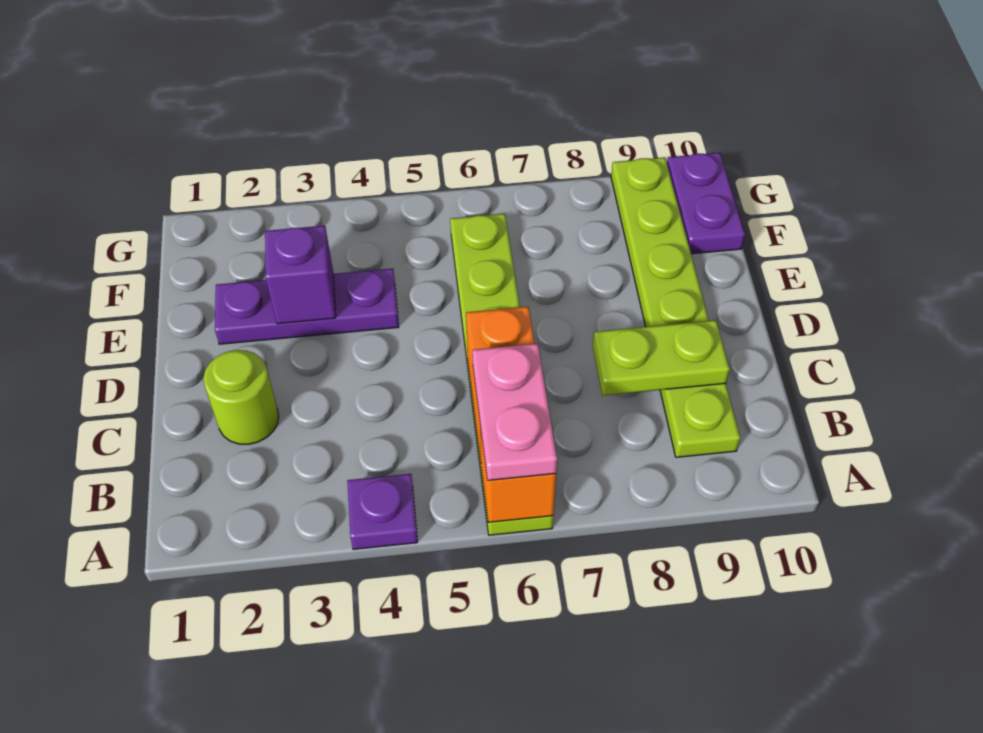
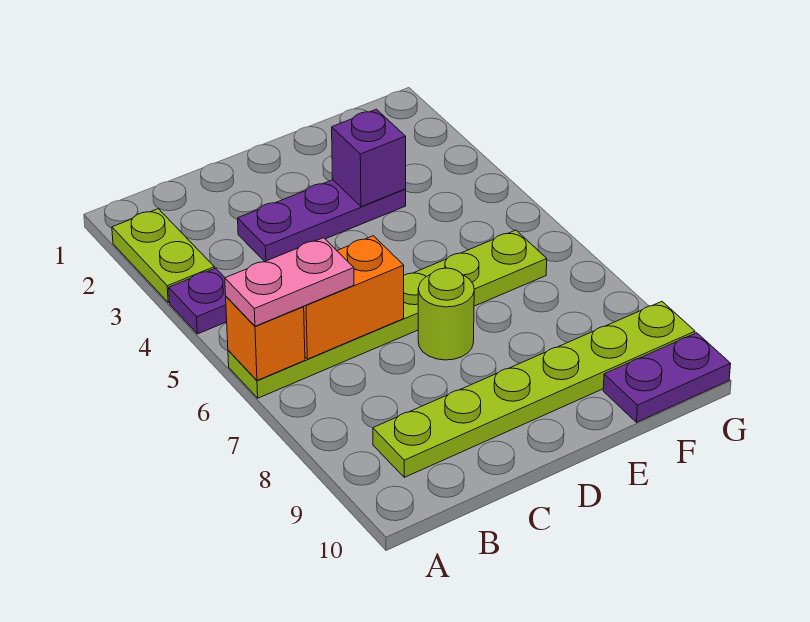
lime 1x1 round brick [203,350,279,444] -> lime 1x1 round brick moved to [418,268,474,360]
lime 1x2 plate [593,320,730,395] -> lime 1x2 plate moved to [112,209,214,303]
purple 1x3 plate [215,268,399,344] -> purple 1x3 plate turned to [238,180,406,262]

